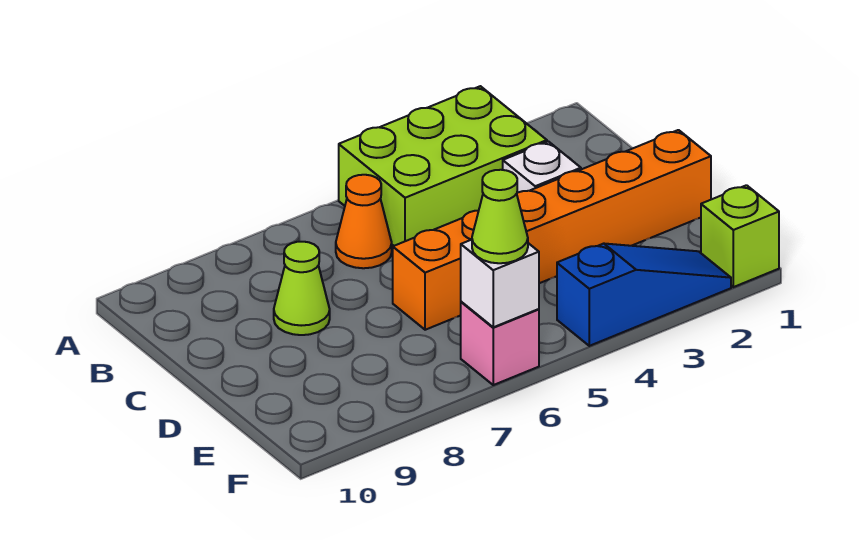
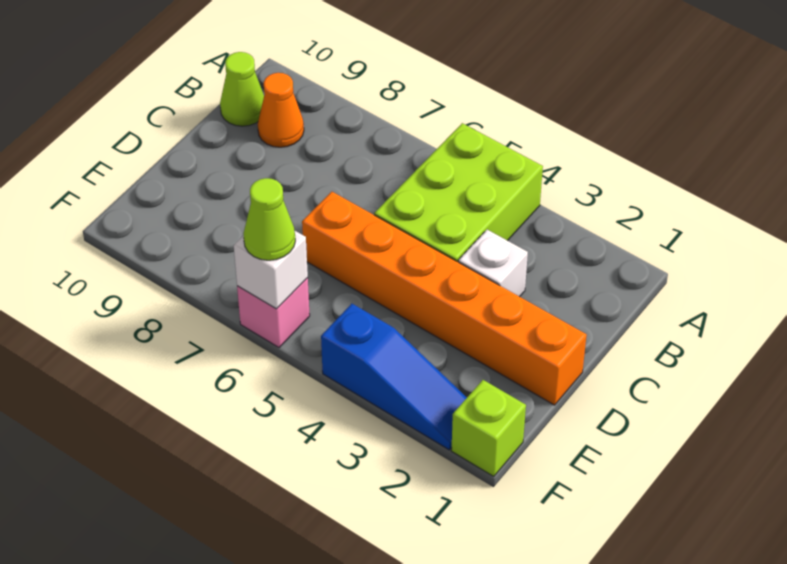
lime 2x3 brick [339,86,547,246] -> lime 2x3 brick turned to [374,123,543,262]
orange 1x1 cone [336,175,392,268] -> orange 1x1 cone moved to [258,73,304,147]
lime 1x1 cone [274,242,330,335] -> lime 1x1 cone moved to [220,52,264,126]

